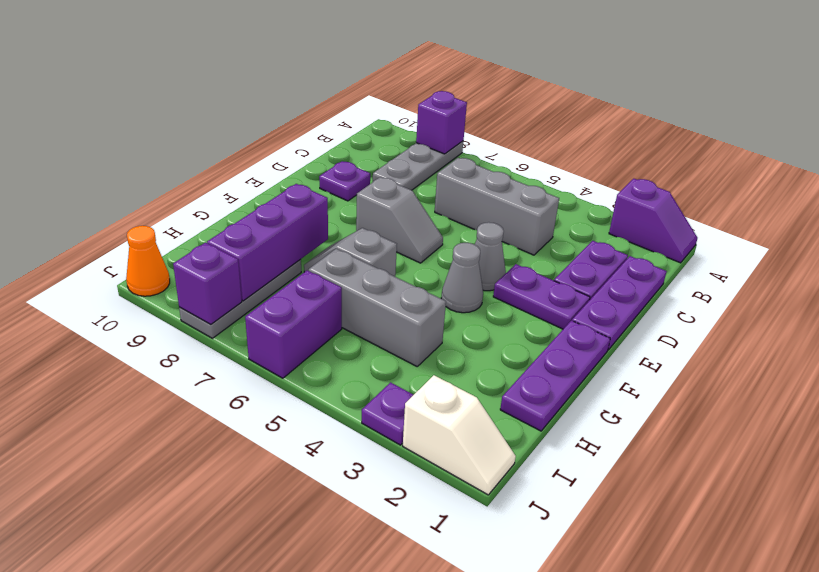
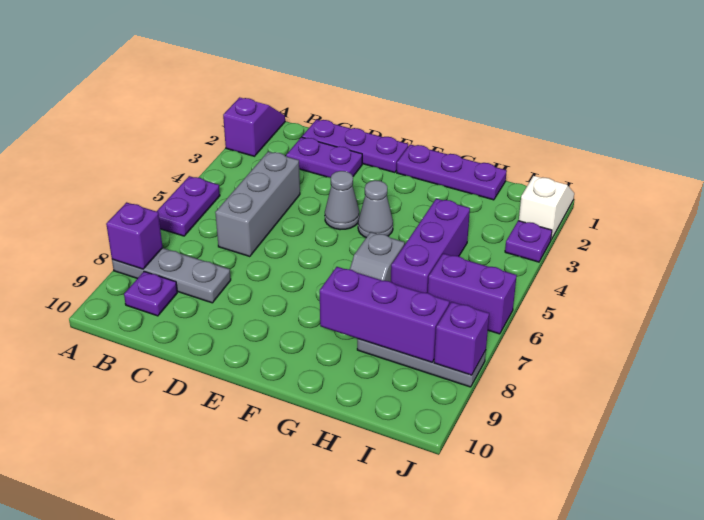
purple 1x1 plate [319,161,370,201] -> purple 1x1 plate moved to [124,271,177,316]
purple 1x2 plate [493,264,590,329] -> purple 1x2 plate moved to [157,176,220,236]
grey 1x2 slope [356,177,443,263] -> none
grey 1x3 brick [309,249,446,366] -> purple 1x3 brick [391,199,470,293]
orange 1x1 cone [126,226,170,296] -> none

